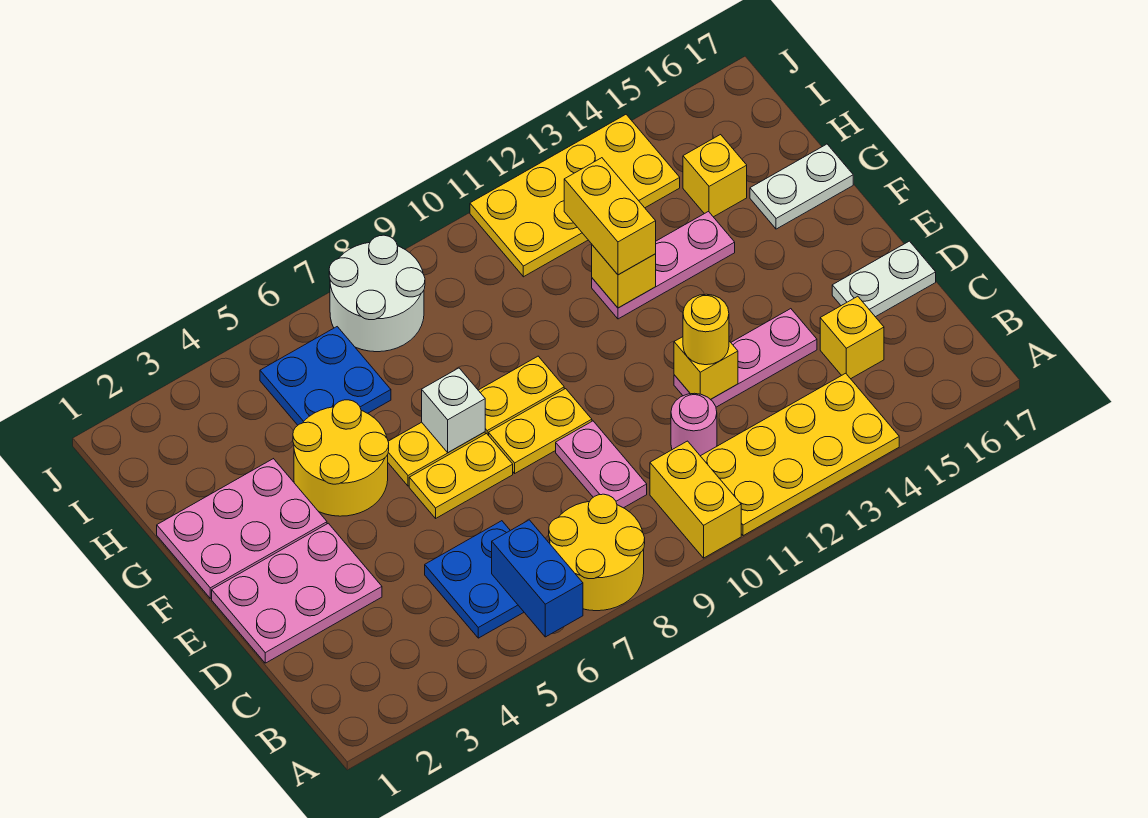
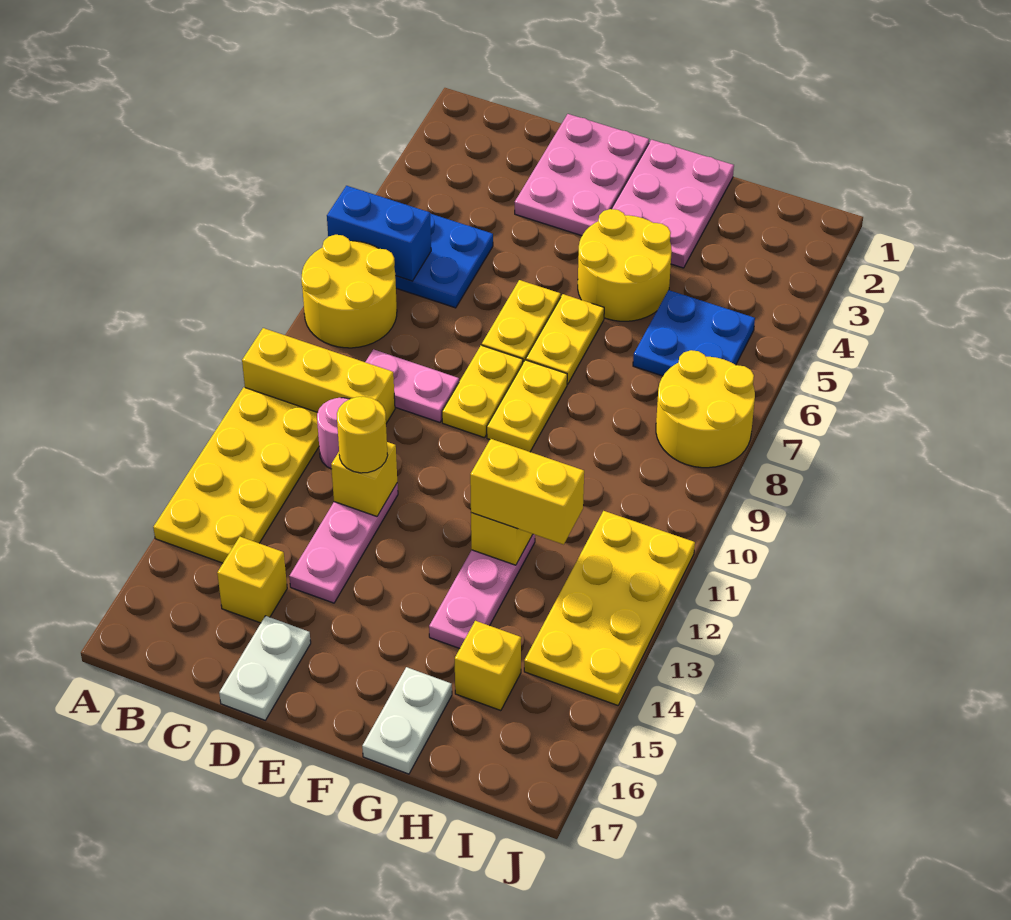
yellow 1x2 brick [650,441,741,558] -> yellow 1x3 brick [242,328,395,423]
white 1x1 brick [422,368,485,453] -> none
white 2x2 round brick [329,235,425,352] -> yellow 2x2 round brick [656,350,755,468]

